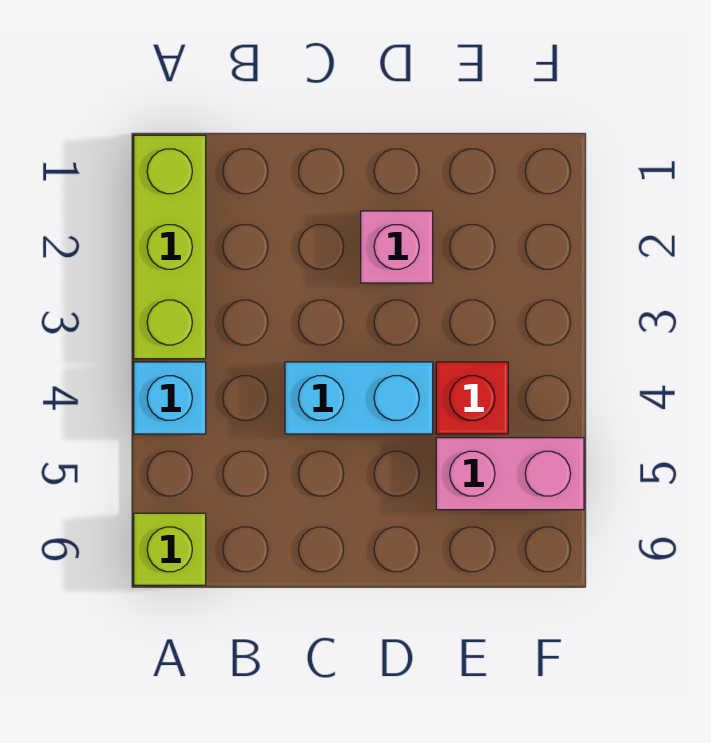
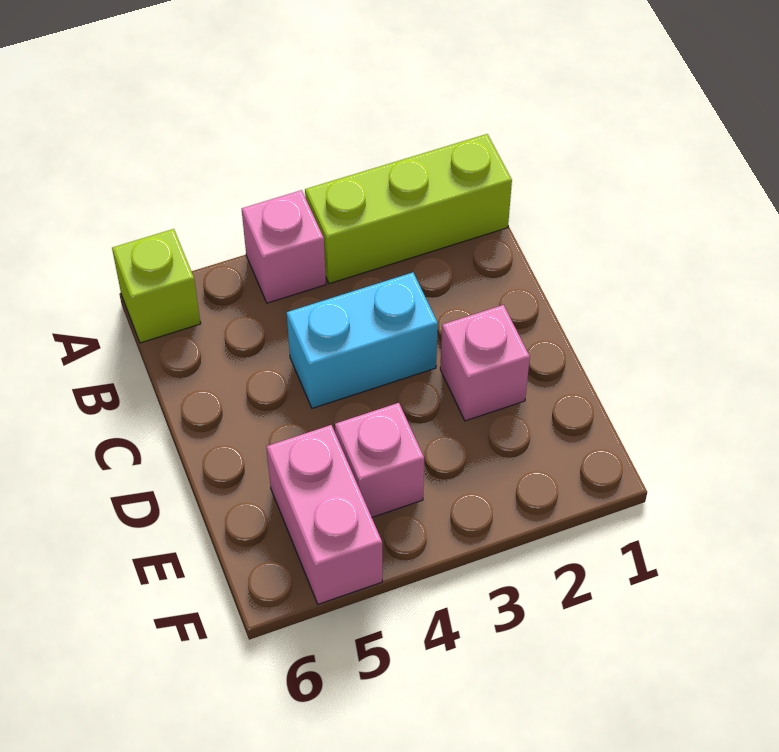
cyan 1x1 brick [134,362,206,434] -> pink 1x1 brick [242,190,326,303]
cyan 1x2 brick [285,362,433,434] -> cyan 1x2 brick turned to [287,273,438,408]
red 1x1 brick [436,362,508,434] -> pink 1x1 brick [335,403,424,517]

